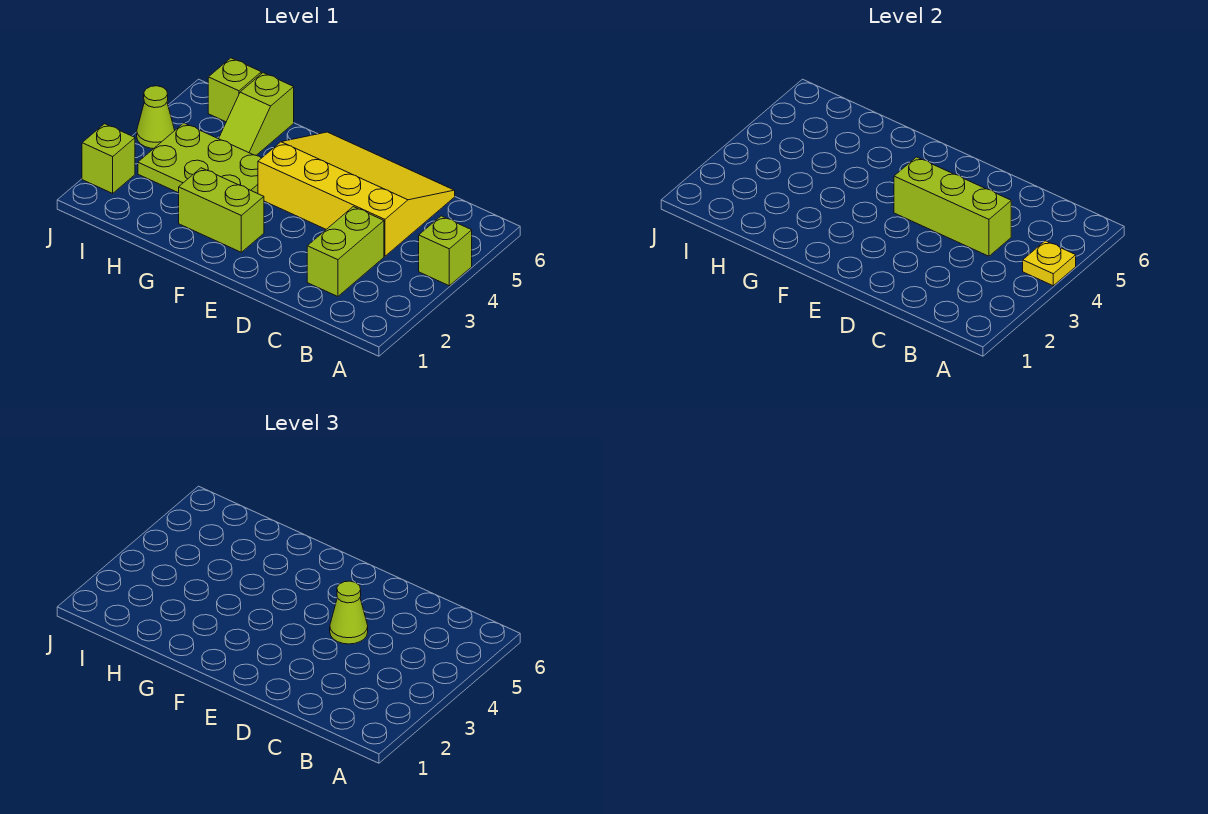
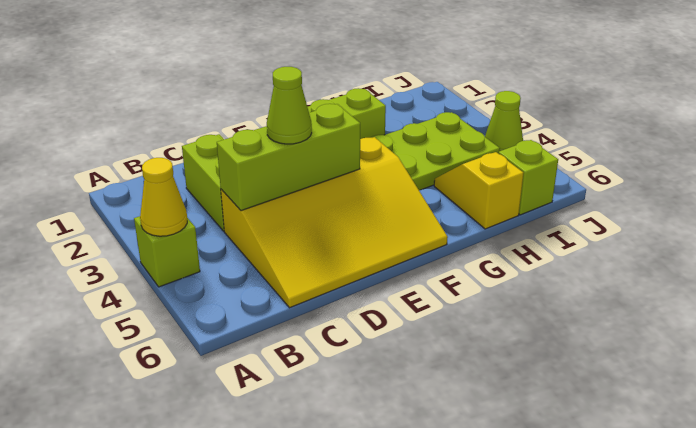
yellow 1x1 plate [1023,241,1076,286] -> yellow 1x1 cone [140,158,187,236]
lime 1x2 slope [219,73,294,155] -> yellow 1x2 slope [434,152,523,229]
lime 1x1 brick [82,124,135,193] -> none

